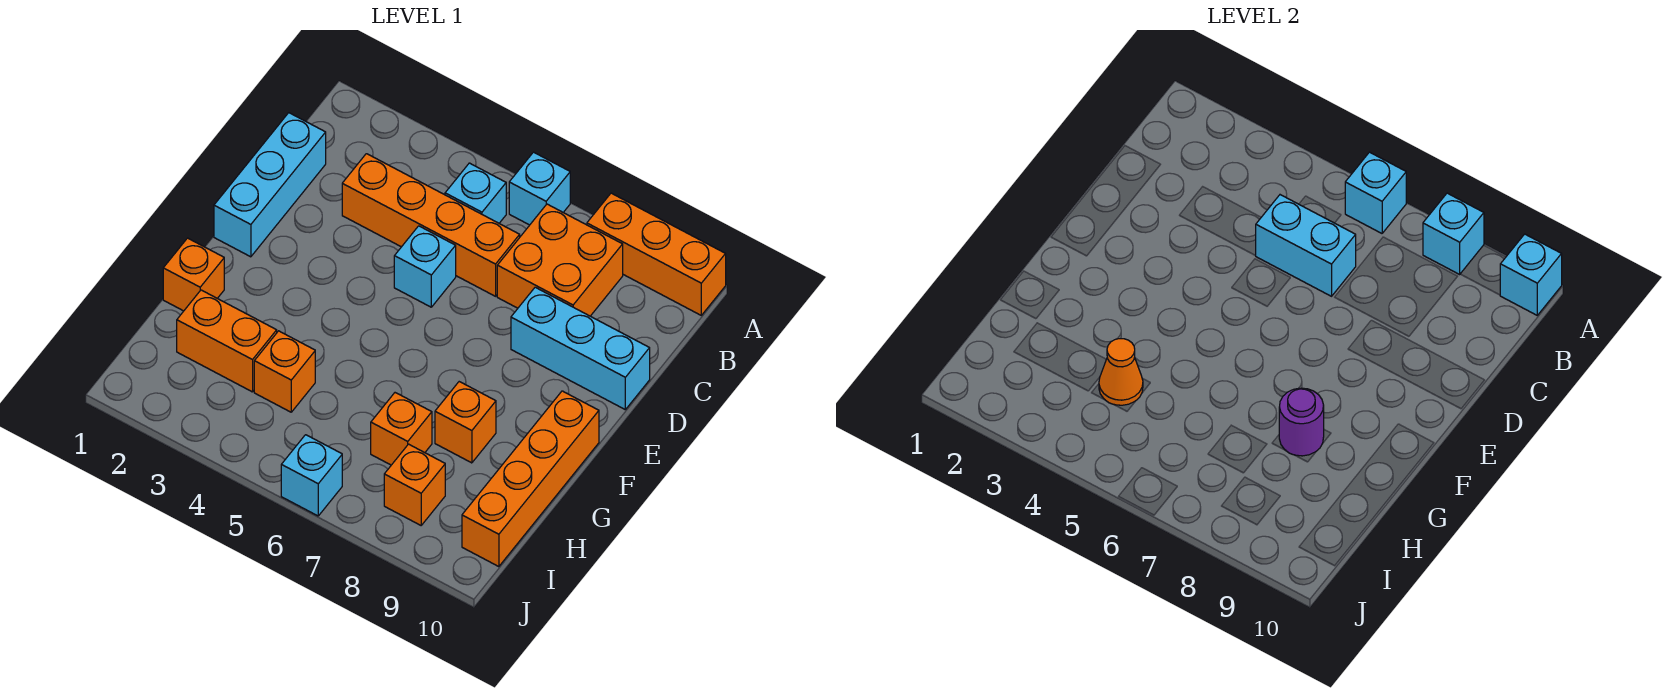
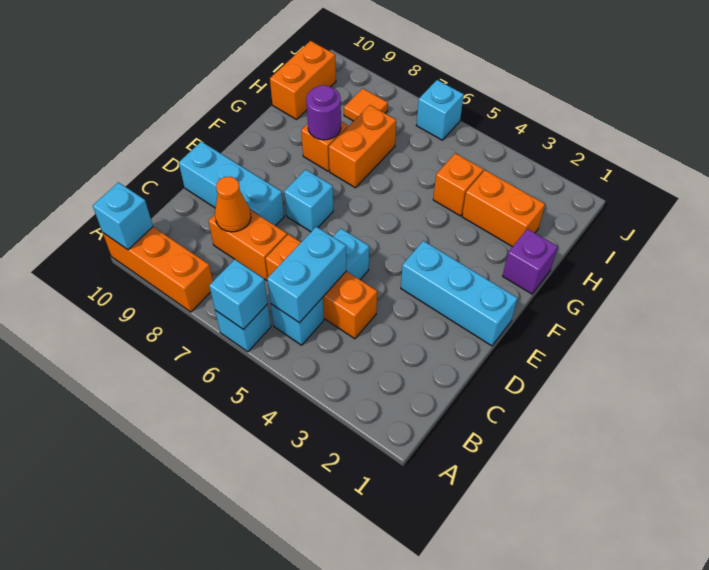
cyan 1x1 brick [1423,193,1484,274] -> cyan 1x1 brick moved to [284,170,333,232]
orange 2x2 brick [497,204,623,316] -> orange 1x2 brick [209,210,287,280]
cyan 1x3 brick [214,113,326,257] -> cyan 1x3 brick turned to [401,241,517,346]
orange 1x4 brick [342,154,520,296] -> orange 1x3 brick [266,234,377,339]
cyan 1x2 brick [1255,195,1356,296] -> cyan 1x2 brick turned to [267,227,346,323]
orange 1x4 brick [462,391,599,567] -> orange 1x2 brick [270,41,336,119]
orange 1x1 brick [163,238,224,311] -> purple 1x1 brick [503,229,558,294]
orange 1x1 cone [1099,339,1143,405] -> orange 1x1 cone moved to [215,177,251,232]
orange 1x1 brick [371,393,432,465] -> orange 1x2 brick [329,105,396,188]
orange 1x1 brick [384,444,445,525] -> orange 1x1 tile [344,89,388,121]

